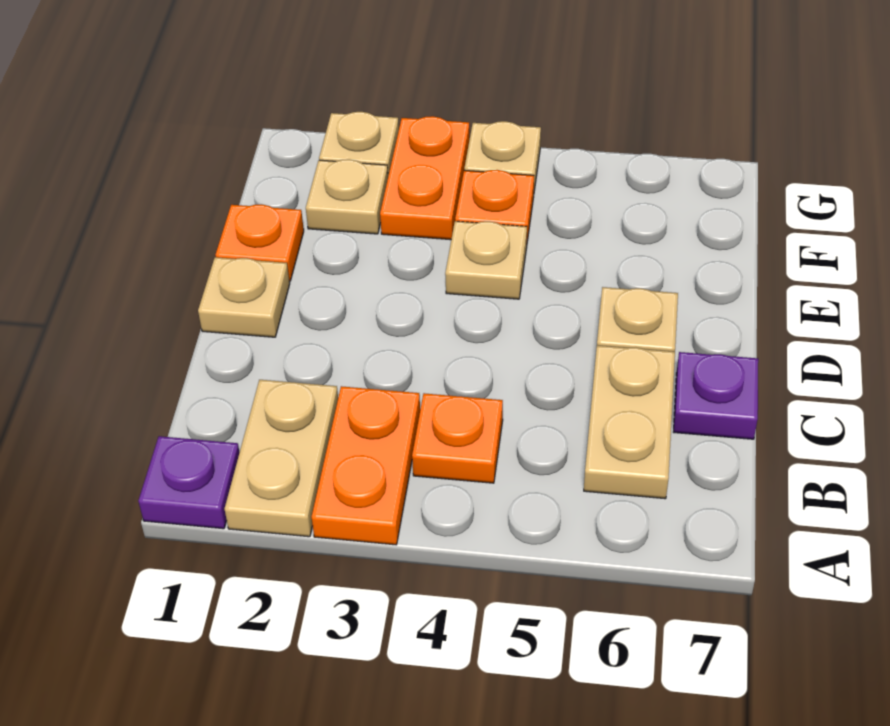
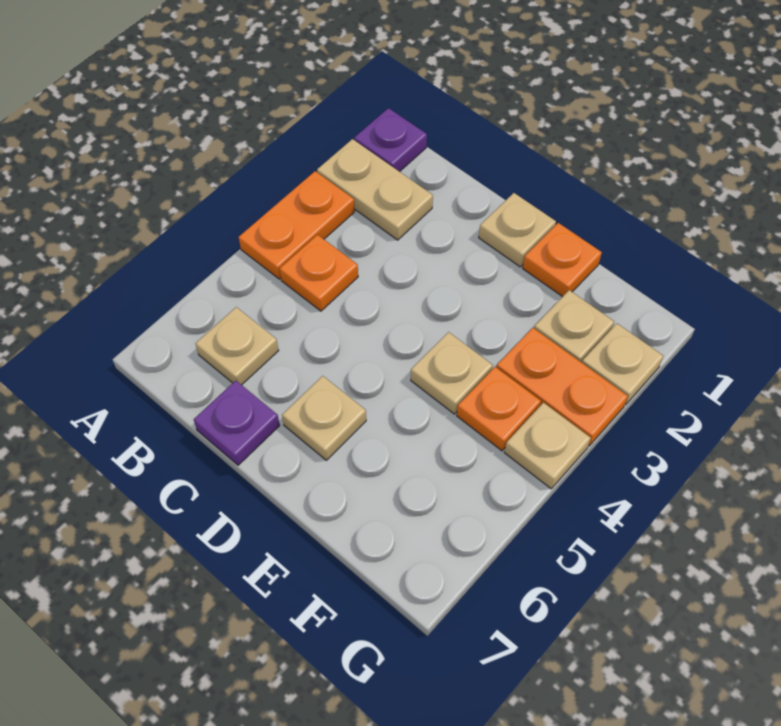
orange 1x2 plate [312,386,420,545] -> orange 1x2 plate turned to [239,171,355,279]
tan 1x2 plate [584,345,675,499] -> tan 1x1 plate [196,307,279,385]

